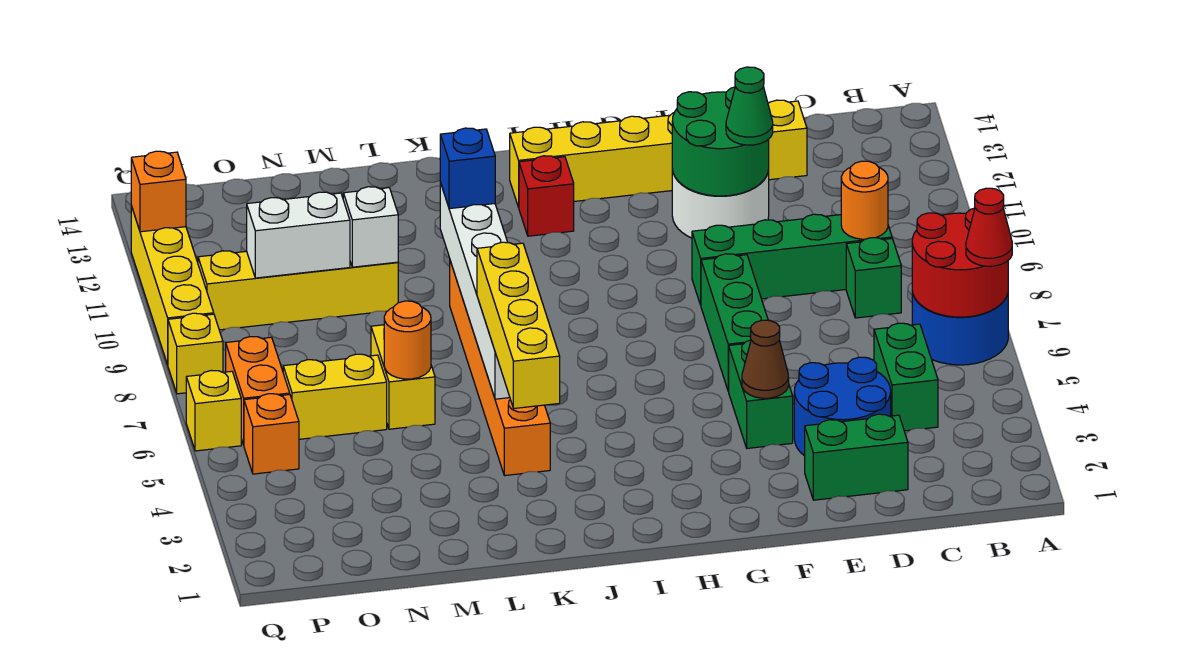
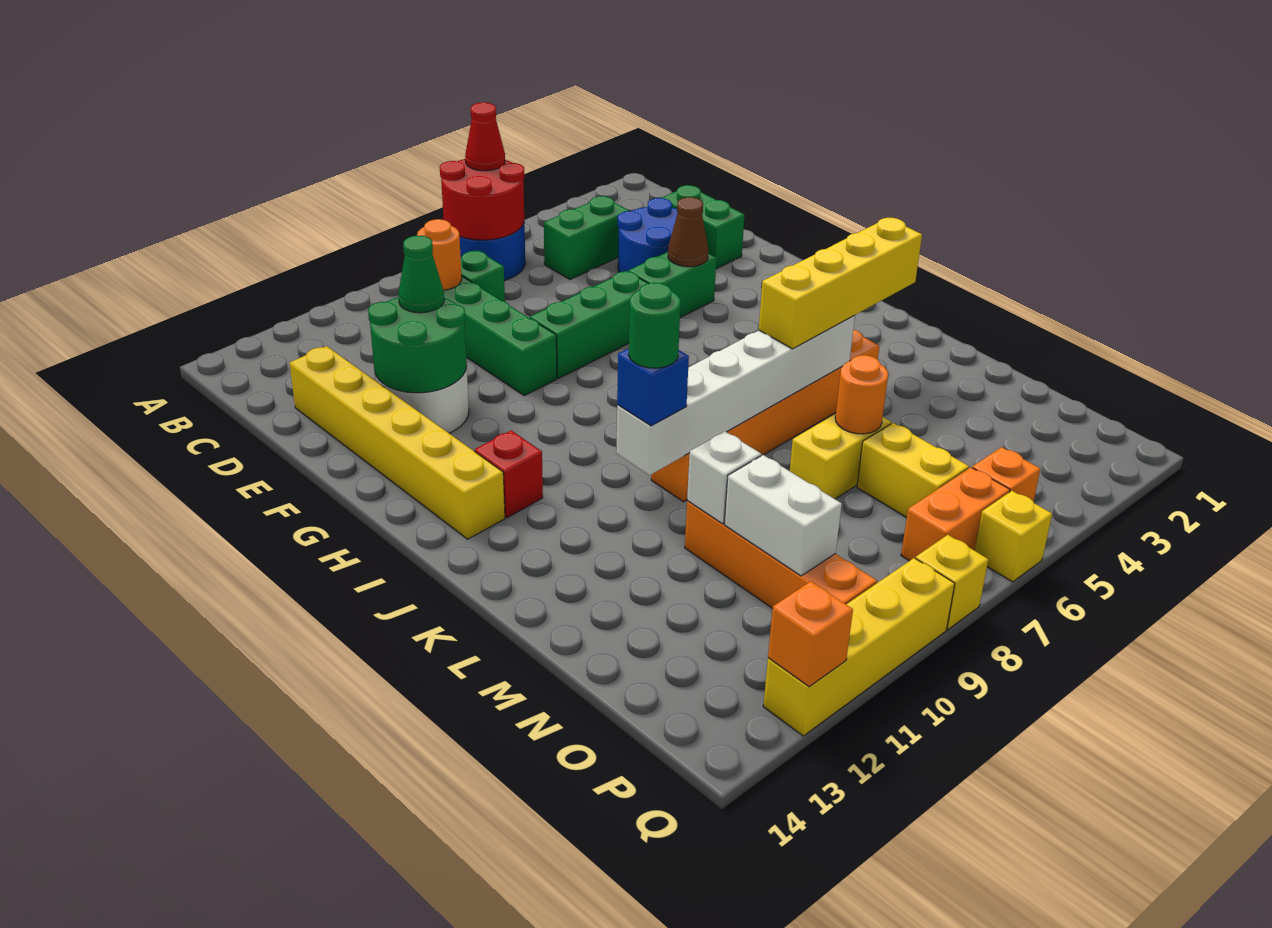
none -> green 1x1 round brick [629,283,681,368]
yellow 1x4 brick [198,251,398,330] -> orange 1x4 brick [685,501,877,608]

